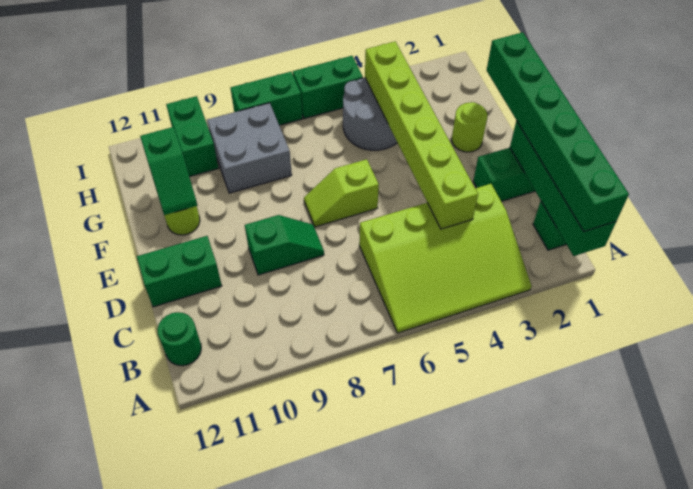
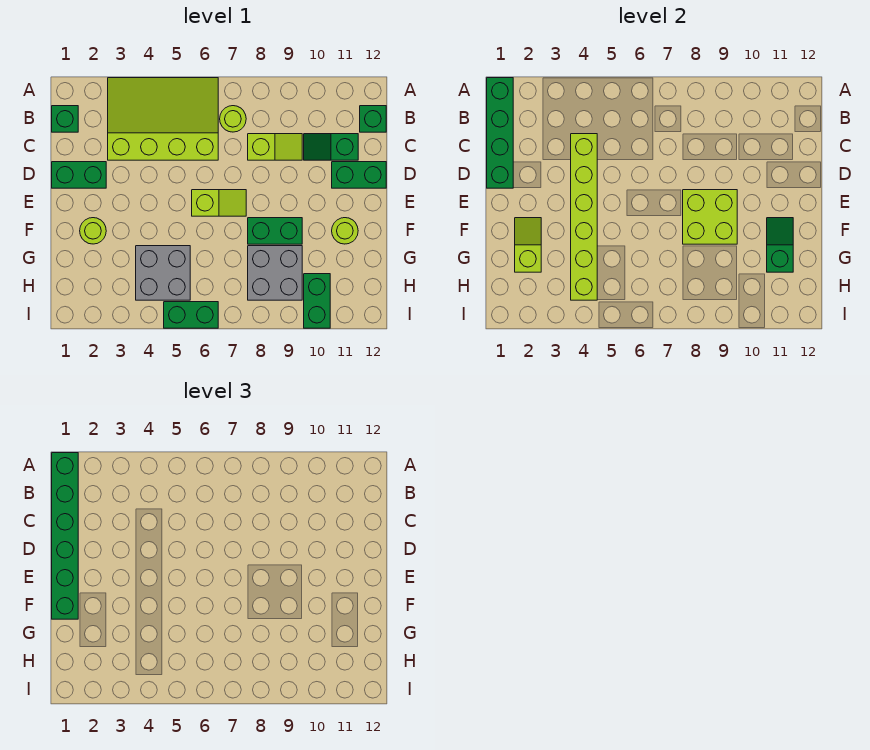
none -> lime 1x1 round brick [220,106,246,132]
green 1x1 round brick [157,312,201,366] -> green 1x1 brick [360,106,386,132]
none -> lime 1x2 slope [248,134,302,160]
green 1x2 slope [245,215,324,275] -> green 1x2 slope moved to [304,134,358,160]
none -> lime 2x2 brick [683,190,737,244]
none -> lime 1x2 slope [515,218,541,272]
grey 2x2 round brick [343,78,397,150] -> grey 2x2 brick [136,246,190,300]
green 1x2 brick [231,72,303,125] -> green 1x2 brick moved to [248,218,302,244]

